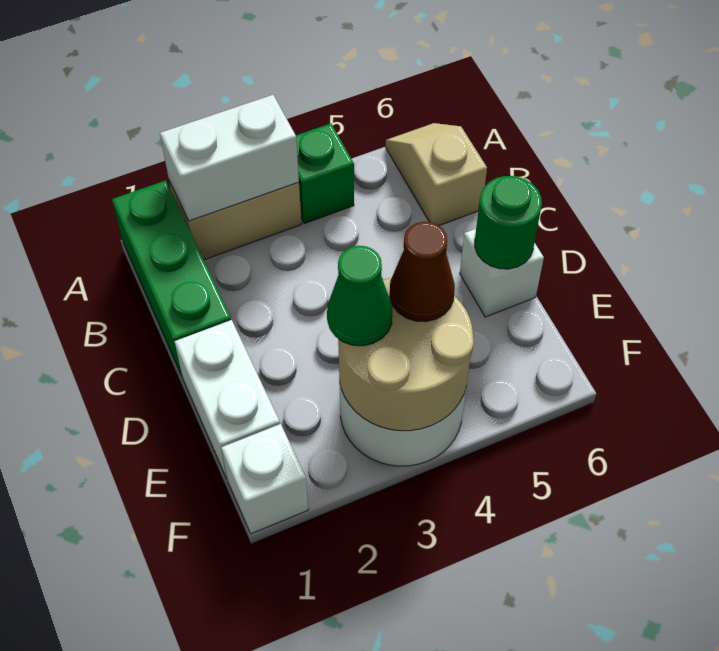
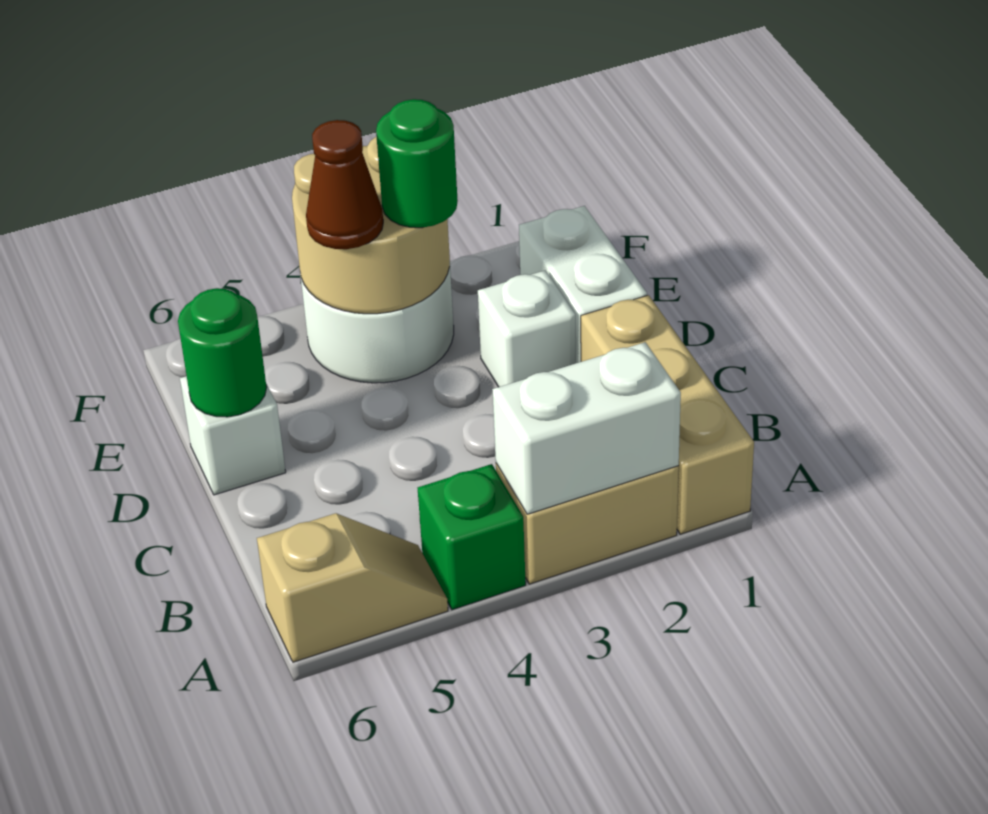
green 1x3 brick [112,180,231,376] -> tan 1x3 brick [581,295,754,534]
tan 1x2 slope [386,123,487,226] -> tan 1x2 slope turned to [257,513,448,662]
green 1x1 cone [327,246,393,346] -> green 1x1 round brick [376,99,458,228]
white 1x1 brick [221,424,308,534] -> white 1x1 brick moved to [478,270,576,387]

